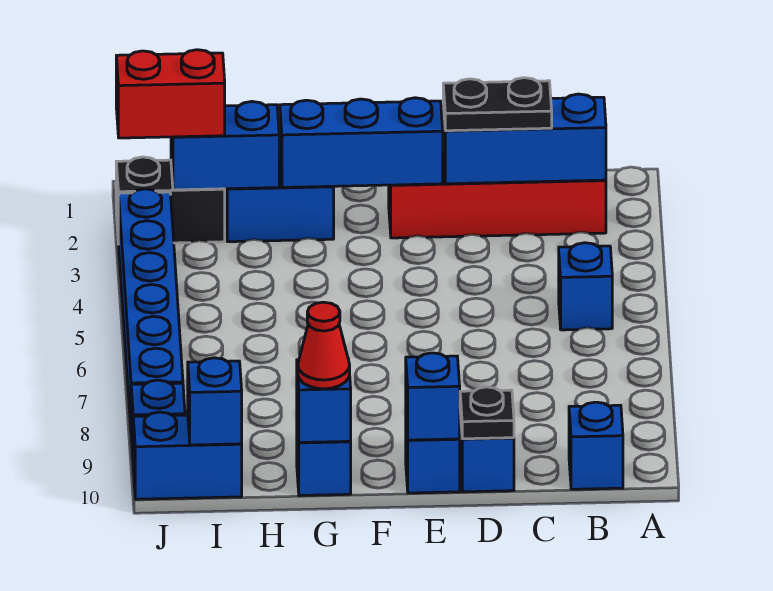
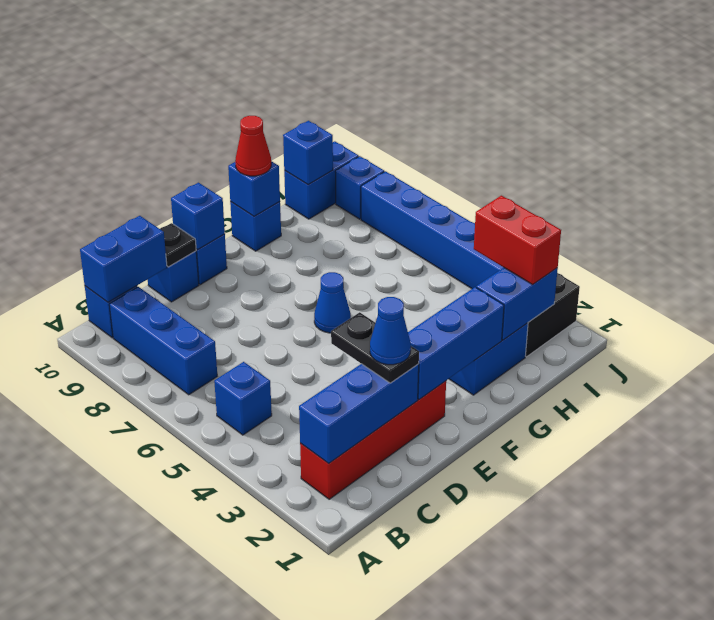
none -> blue 1x3 brick [109,287,217,395]
none -> blue 1x2 brick [80,216,167,302]
black 1x2 plate [443,78,552,131] -> black 1x2 plate turned to [331,312,419,383]
none -> blue 1x1 cone [370,297,411,365]
none -> blue 1x1 cone [314,272,351,333]
red 1x2 brick [116,50,225,138] -> red 1x2 brick turned to [474,196,561,285]

